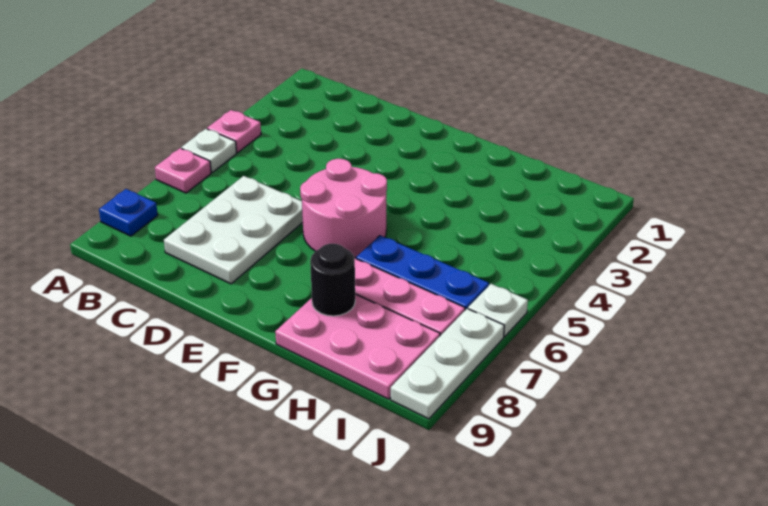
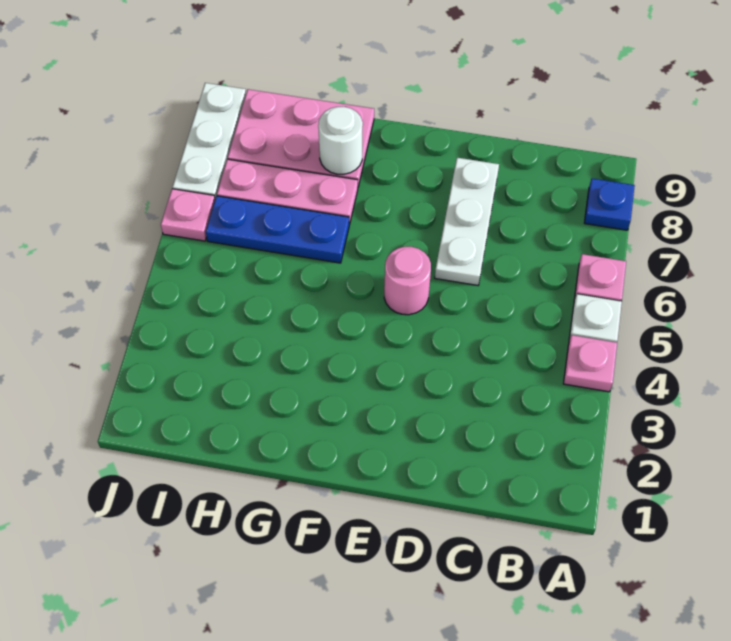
white 2x3 plate [164,176,303,284] -> white 1x3 plate [435,158,499,285]
pink 2x2 round brick [300,159,387,258] -> pink 1x1 round brick [384,247,431,315]
black 1x1 round brick [310,244,355,316] -> white 1x1 round brick [318,107,363,174]
white 1x1 plate [468,284,528,337] -> pink 1x1 plate [161,189,215,241]

